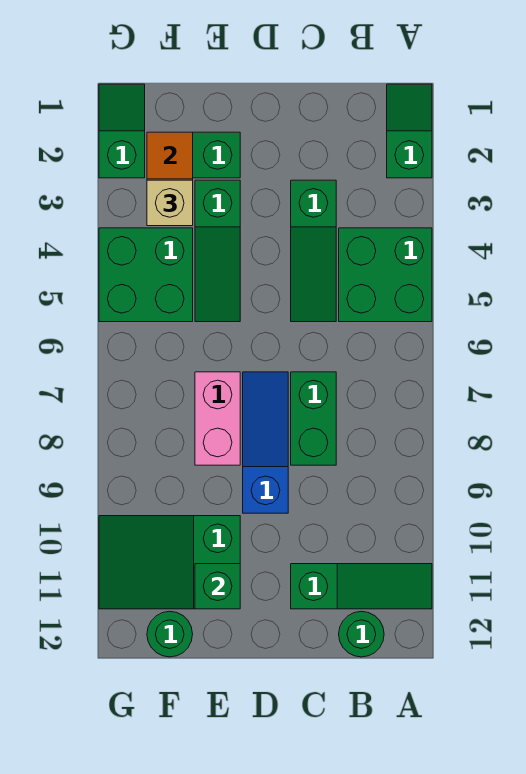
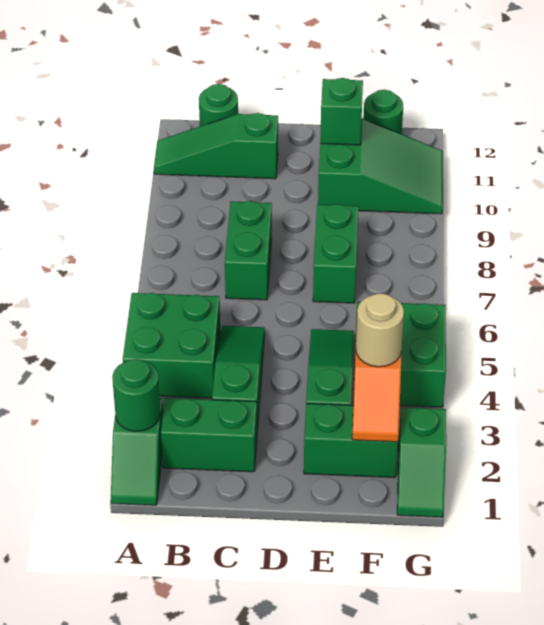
none -> green 1x1 round brick [112,359,160,431]
none -> green 1x2 brick [161,398,257,472]
blue 1x3 slope [243,372,288,513] -> none
pink 1x2 brick [195,372,240,465] -> green 1x2 brick [313,204,358,303]
tan 1x1 brick [147,180,193,226] -> tan 1x1 round brick [356,293,404,367]

